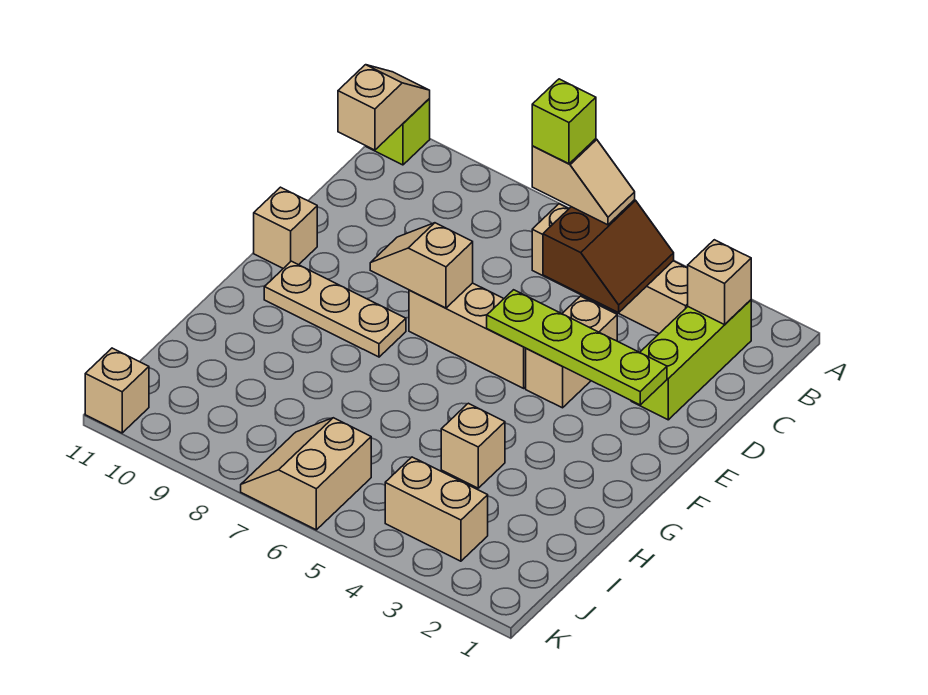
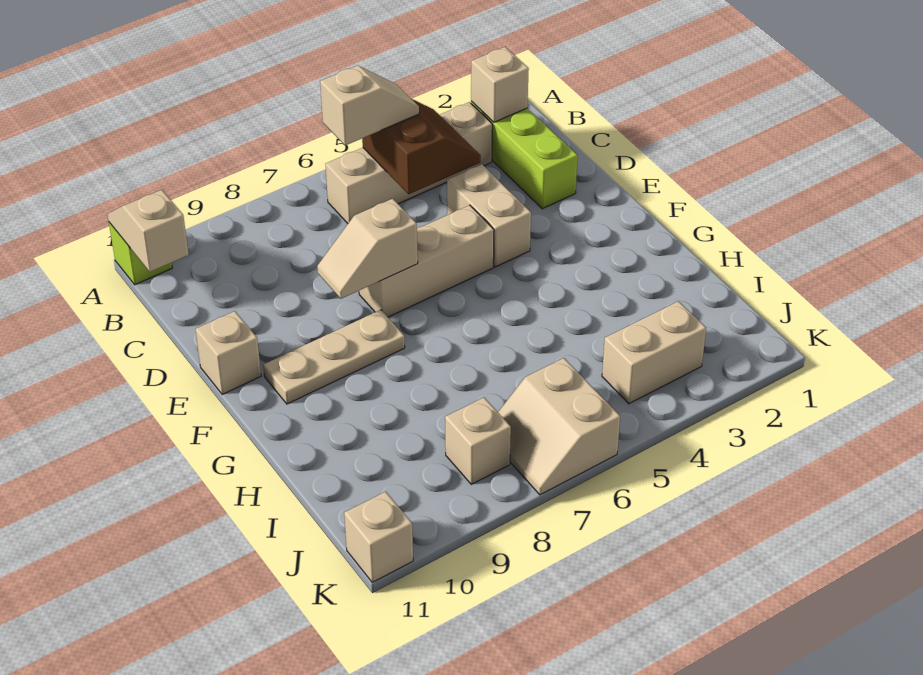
lime 1x1 brick [532,79,596,164] -> none
lime 1x4 plate [487,290,667,405] -> none
tan 1x1 brick [441,403,505,488] -> tan 1x1 brick moved to [445,398,511,484]

